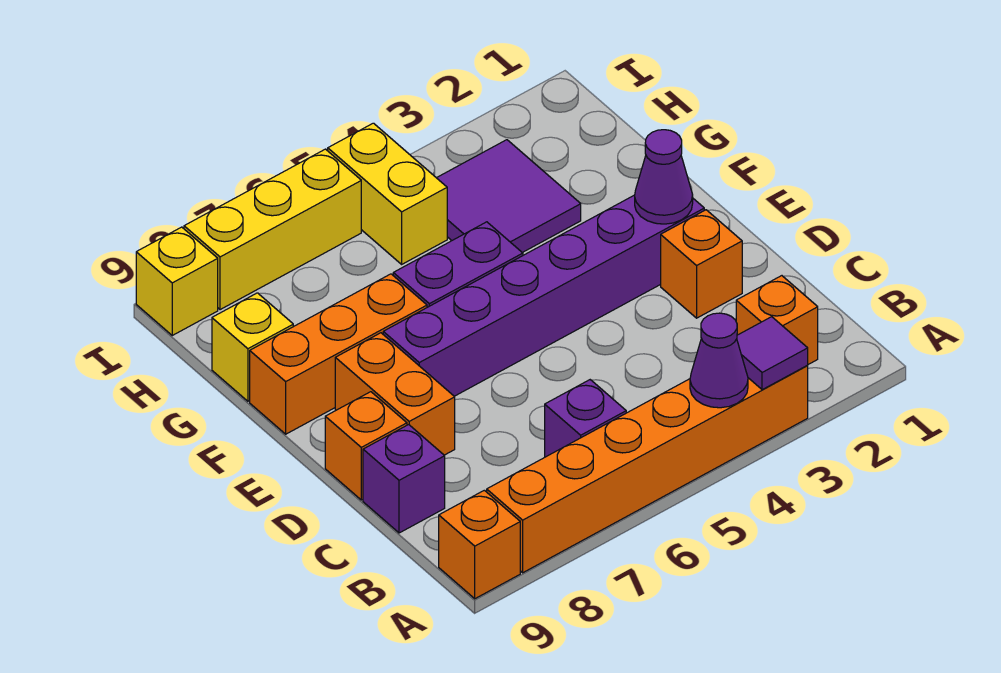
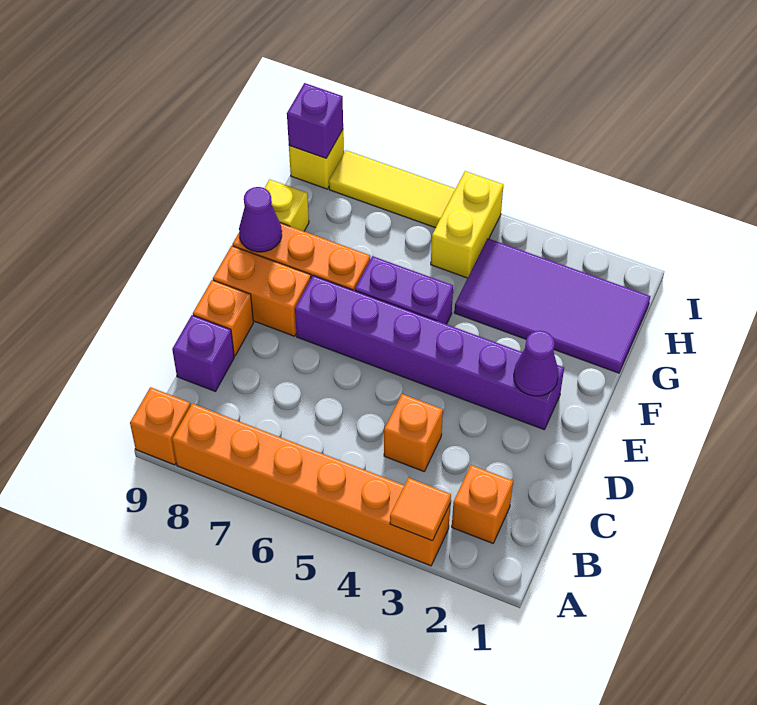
purple 1x1 tile [737,317,808,390] -> orange 1x1 tile [390,478,451,541]
purple 1x1 cone [690,313,748,408] -> purple 1x1 cone moved to [239,187,282,252]
purple 1x1 brick [545,380,626,457] -> purple 1x1 brick moved to [287,83,343,158]
orange 1x1 brick [661,210,742,318] -> orange 1x1 brick moved to [384,394,443,471]
orange 1x2 brick [335,333,455,455] -> orange 1x2 brick turned to [213,246,311,336]
purple 2x2 tile [437,140,581,253] -> purple 2x4 tile [454,238,650,373]
yellow 1x3 brick [184,149,361,310] -> yellow 1x3 tile [329,150,455,228]

